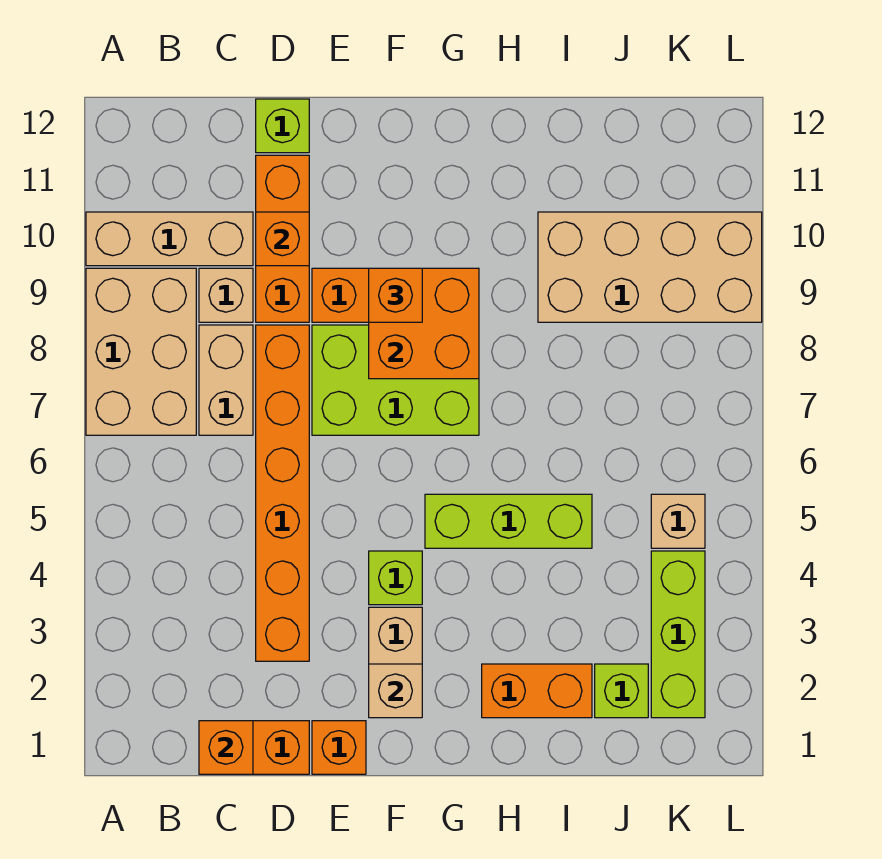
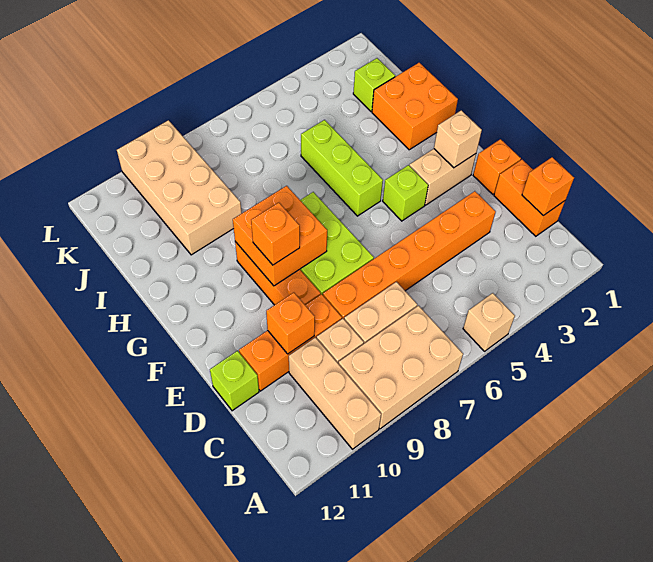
orange 1x2 brick [482,664,592,718] -> orange 2x2 brick [372,63,458,150]
lime 1x3 brick [651,551,705,718] -> none
tan 1x1 brick [651,494,705,548] -> tan 1x1 brick moved to [463,293,515,351]

